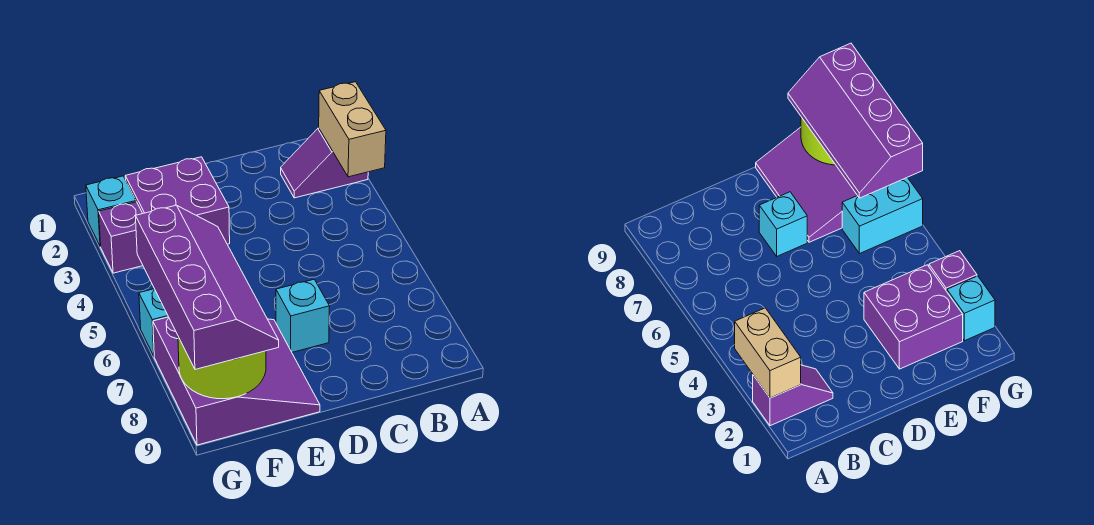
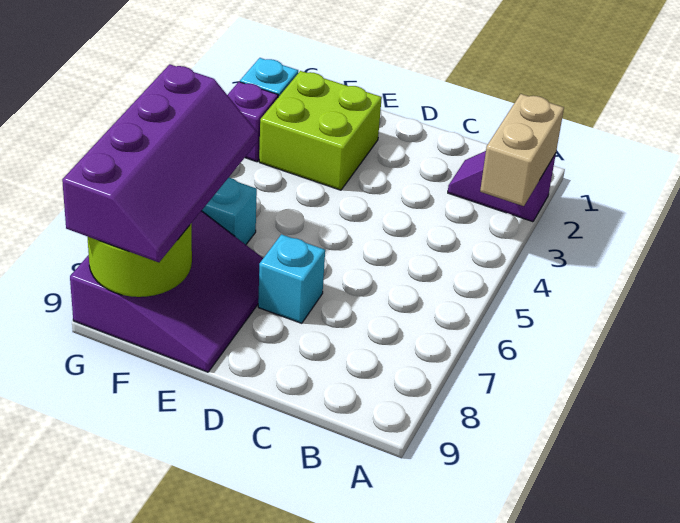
purple 2x2 brick [125,157,230,244] -> lime 2x2 brick [259,71,382,190]

